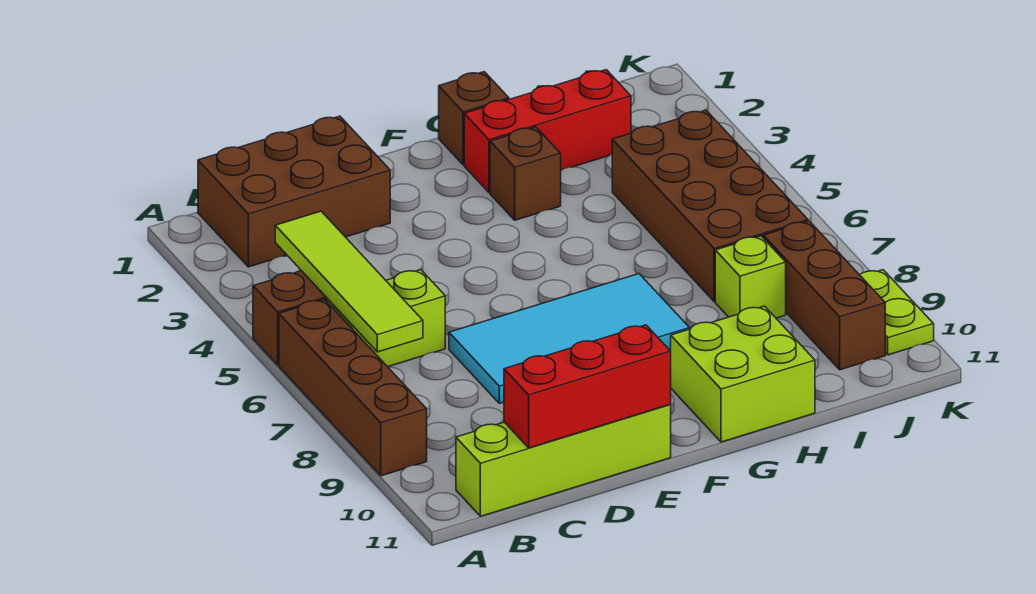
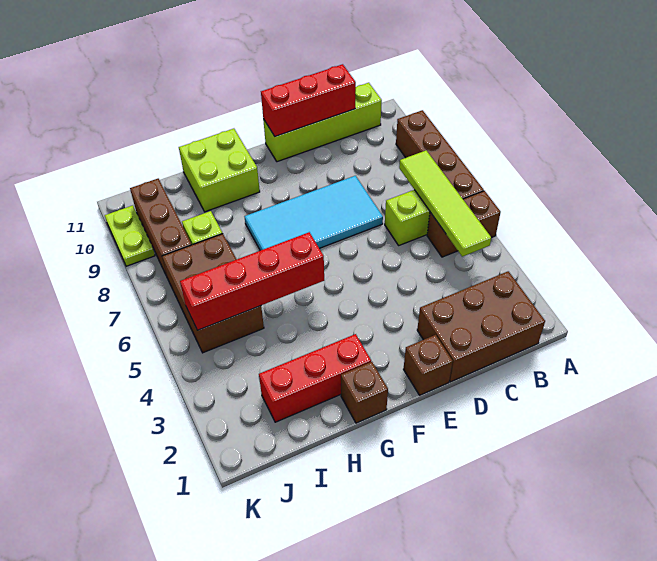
brown 1x1 brick [490,127,561,220] -> brown 1x1 brick moved to [404,335,453,395]
none -> red 1x4 brick [180,232,324,330]
brown 2x4 brick [612,110,808,302] -> brown 2x3 brick [162,234,264,353]

